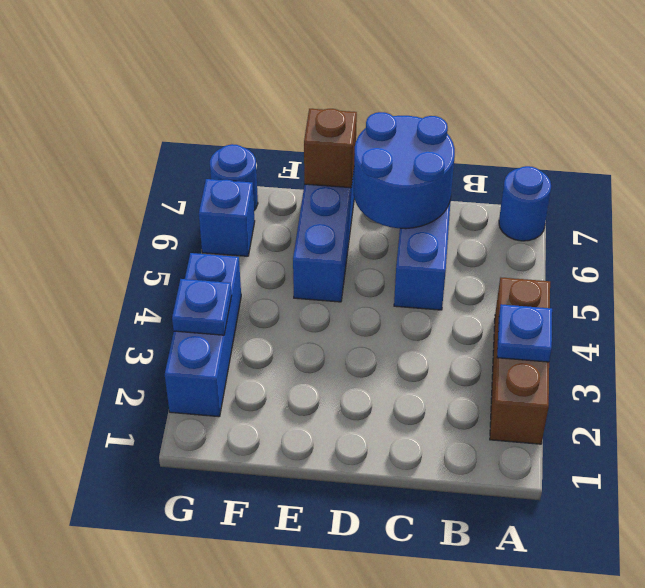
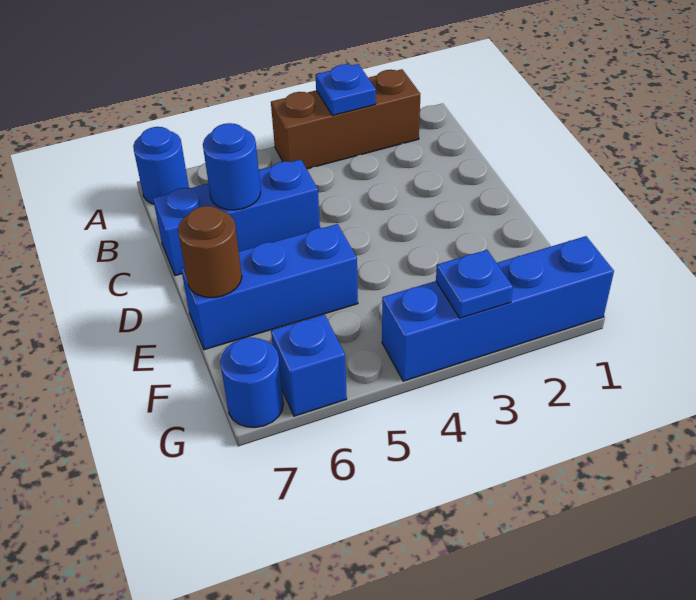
blue 2x2 round brick [354,112,455,229] -> blue 1x1 round brick [203,123,261,210]
brown 1x1 brick [304,109,357,188] -> brown 1x1 round brick [178,206,242,298]
blue 1x3 brick [165,253,241,417] -> blue 1x4 brick [382,236,614,381]

